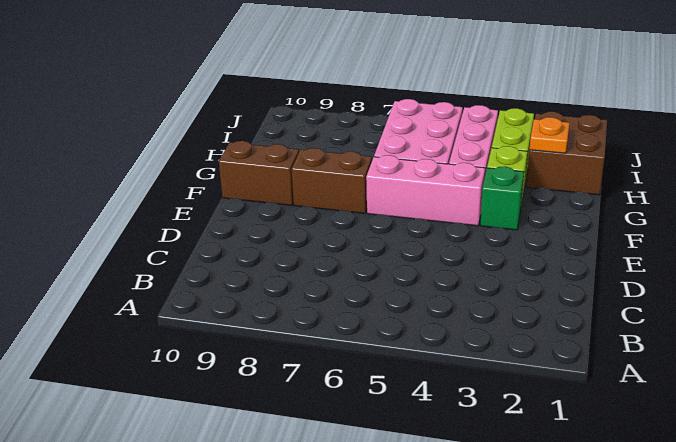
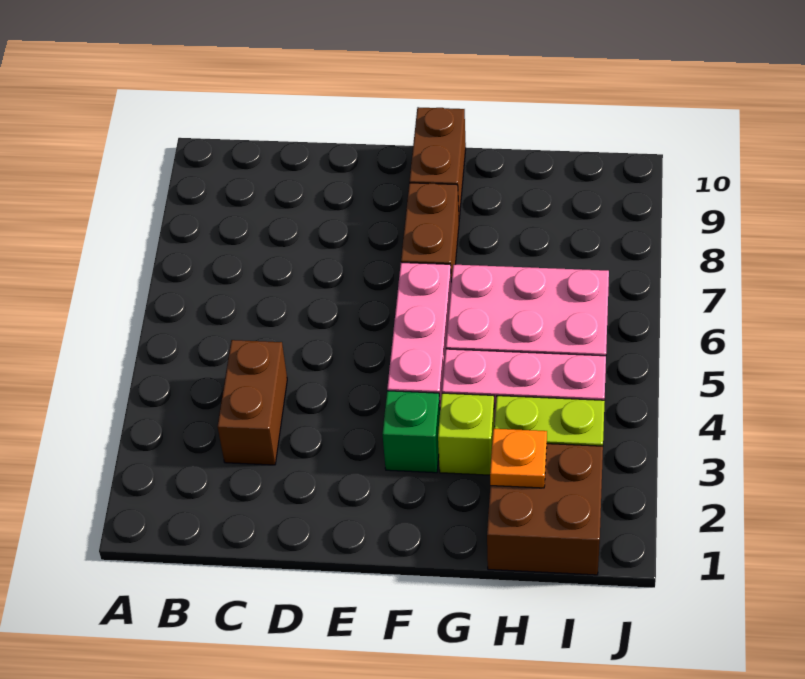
none -> brown 1x2 brick [217,340,287,465]

